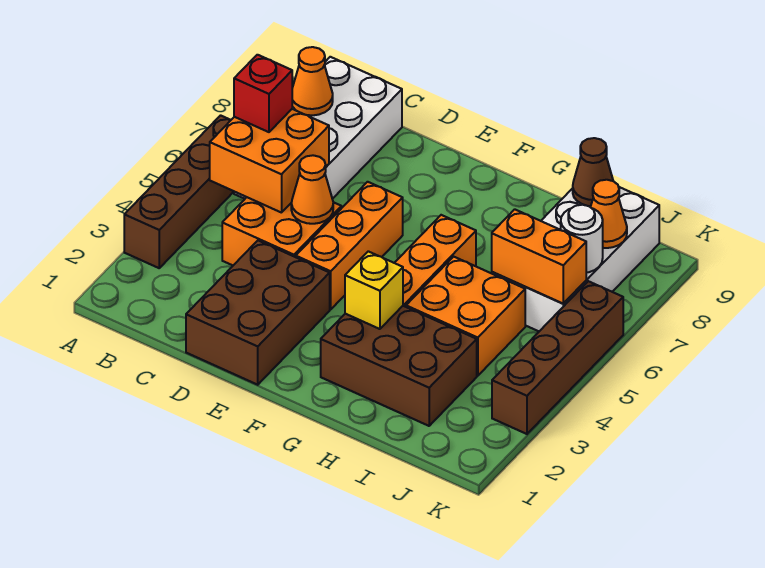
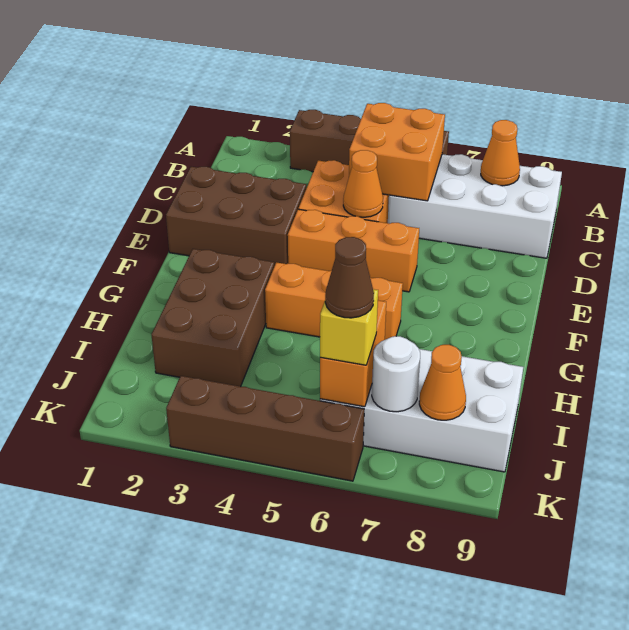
red 1x1 brick [234,55,292,132] -> none
yellow 1x1 brick [345,251,403,329] -> yellow 1x1 brick moved to [320,289,378,365]
orange 2x2 brick [406,257,525,376] -> none
brown 1x1 cone [573,138,613,206] -> brown 1x1 cone moved to [325,237,374,318]

